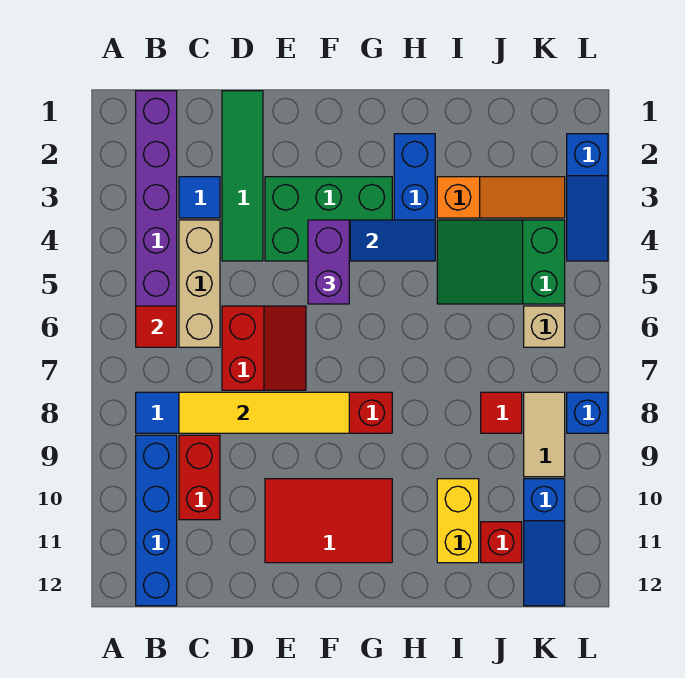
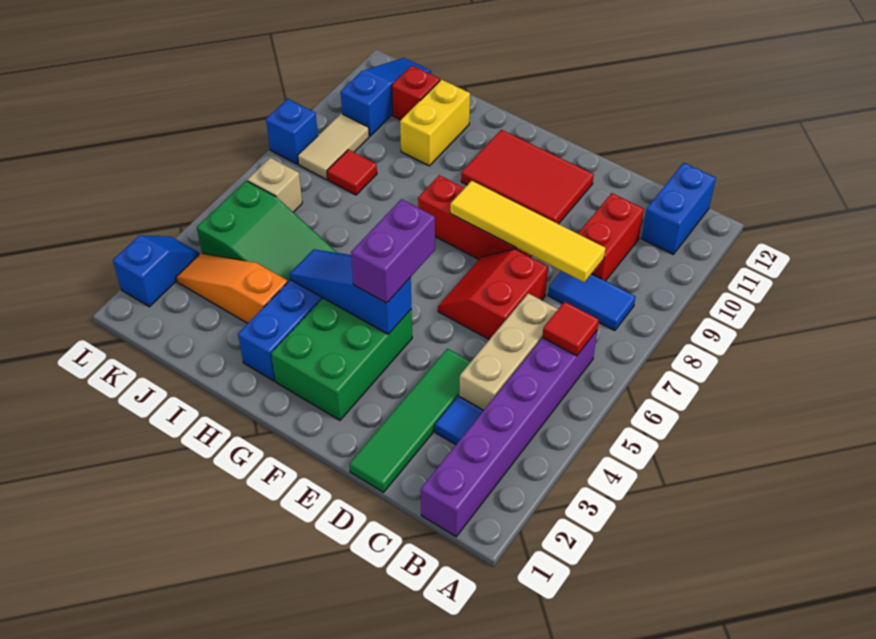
blue 1x4 brick [136,435,177,606] -> blue 1x2 brick [641,163,716,254]
green 2x3 brick [265,177,392,261] -> green 2x3 brick turned to [271,298,412,420]
blue 1x3 slope [567,134,608,261] -> blue 1x2 slope [113,236,199,307]

